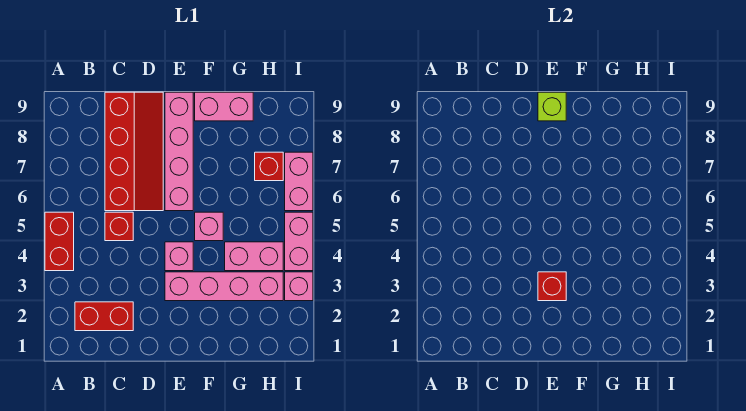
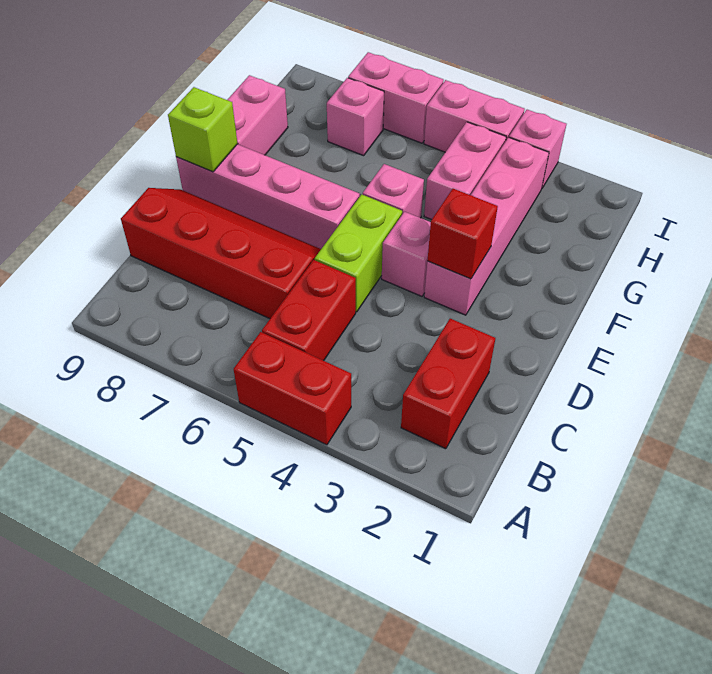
red 1x1 brick [105,212,133,241] -> red 1x2 brick [262,260,356,361]
none -> lime 1x2 brick [315,194,402,312]
red 1x1 brick [255,152,283,181] -> pink 1x1 brick [327,78,384,156]

